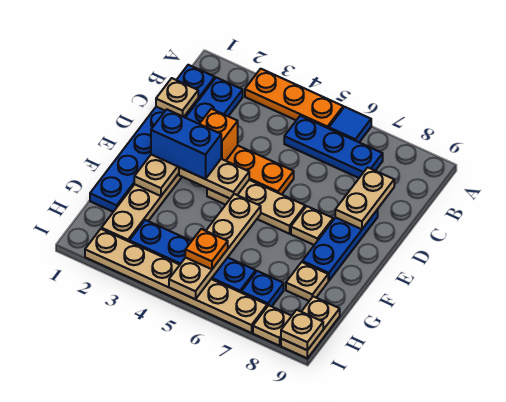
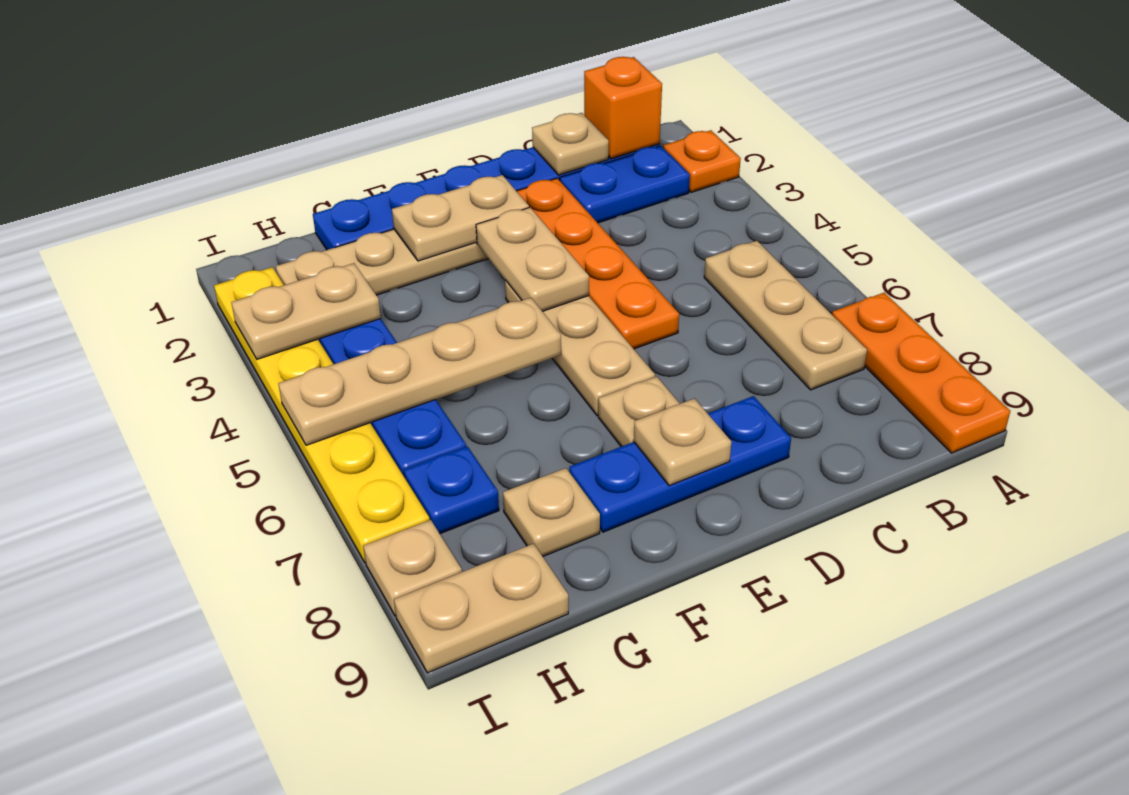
orange 1x3 plate [245,69,343,129] -> orange 1x3 plate moved to [832,293,1010,453]
blue 1x1 tile [329,107,371,142] -> none
blue 1x3 plate [284,116,383,178] -> tan 1x3 plate [704,241,867,390]
tan 1x2 plate [335,167,394,229] -> tan 1x2 plate moved to [231,263,381,359]
orange 1x1 brick [200,109,238,161] -> orange 1x1 brick moved to [584,57,662,159]
blue 1x2 brick [151,109,221,179] -> none
orange 1x1 plate [185,229,228,269] -> orange 1x1 plate moved to [663,130,741,192]
tan 1x6 plate [85,229,267,333] -> yellow 1x6 plate [214,267,430,563]
tan 1x1 plate [281,310,323,350] -> tan 1x1 plate moved to [634,398,731,486]

